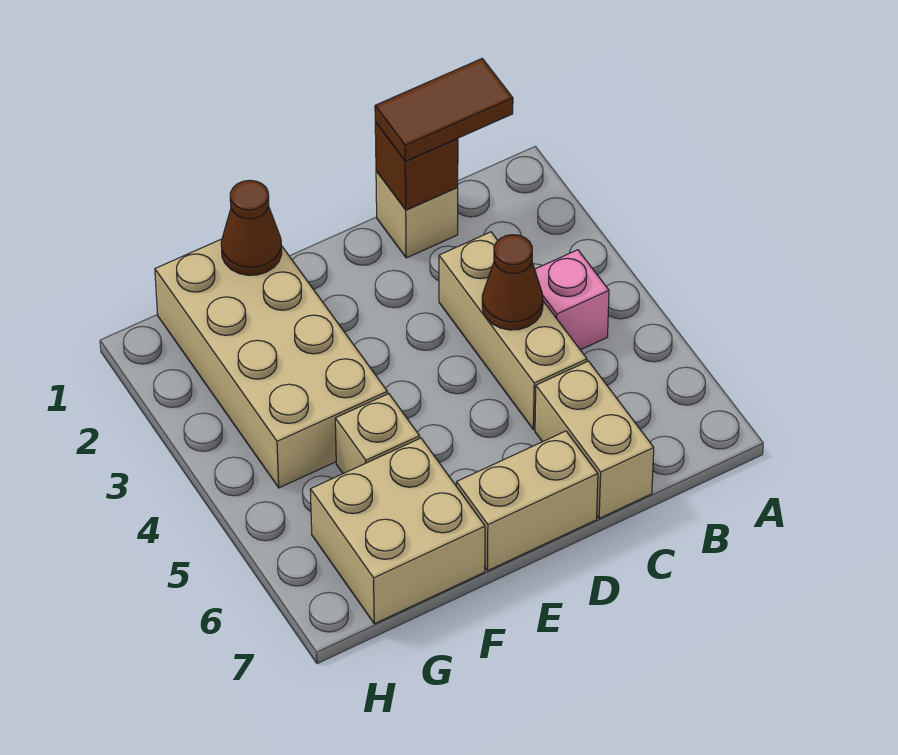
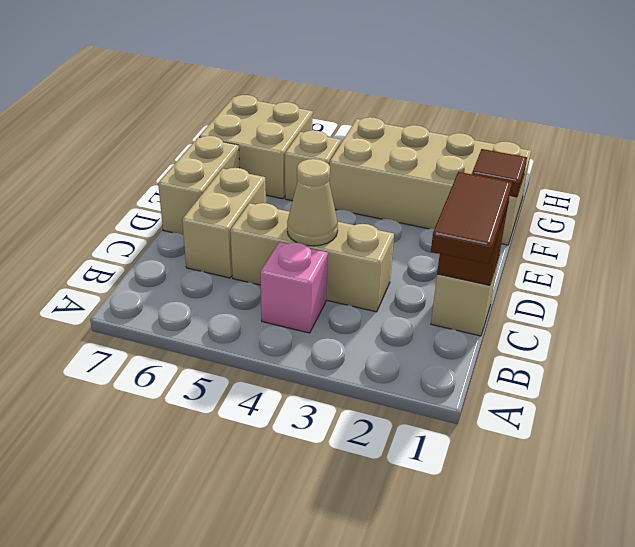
brown 1x1 cone [482,235,543,330] -> tan 1x1 cone [287,159,338,246]
tan 1x2 brick [535,361,654,518] -> tan 1x2 brick turned to [182,168,266,278]
brown 1x1 cone [221,180,282,275] -> brown 1x1 tile [472,149,527,197]

